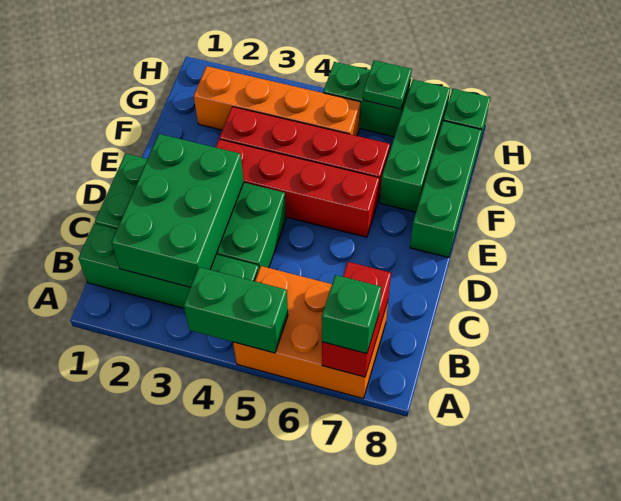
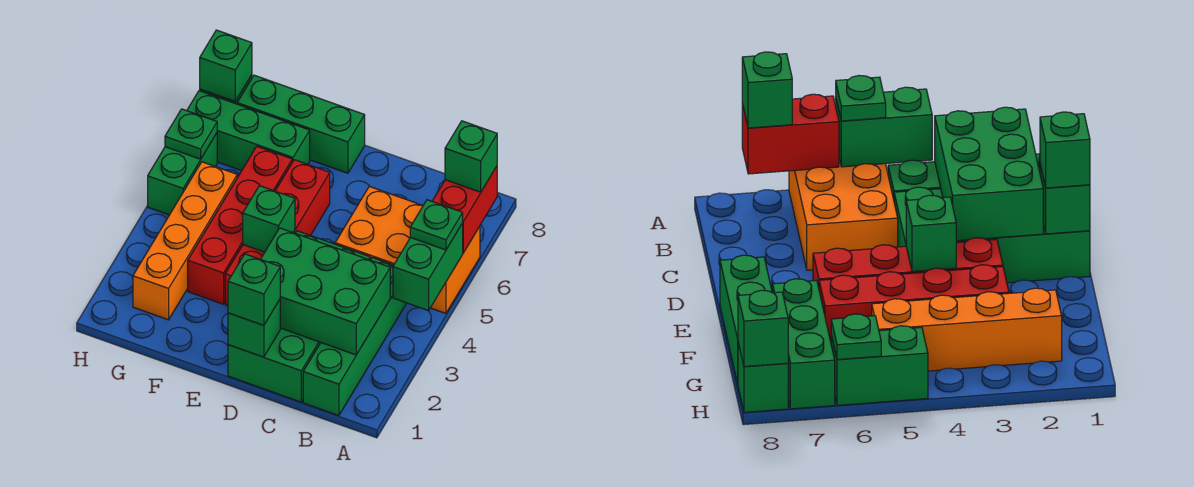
orange 2x3 brick [233,266,388,398] -> orange 2x3 brick turned to [335,186,480,313]
none -> green 1x1 plate [410,200,463,250]
red 1x2 brick [322,262,391,377] -> red 1x2 brick turned to [432,166,497,253]
none -> green 1x1 brick [228,300,280,357]
none -> green 1x1 brick [228,254,280,325]
none -> green 1x1 brick [243,186,295,252]
none -> green 1x1 brick [200,30,252,101]

